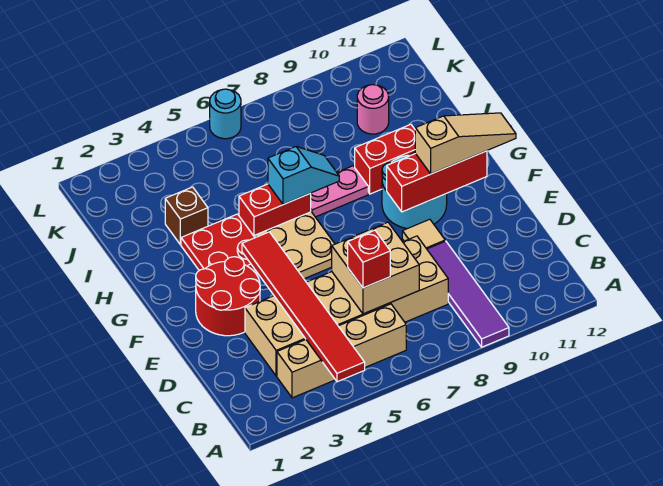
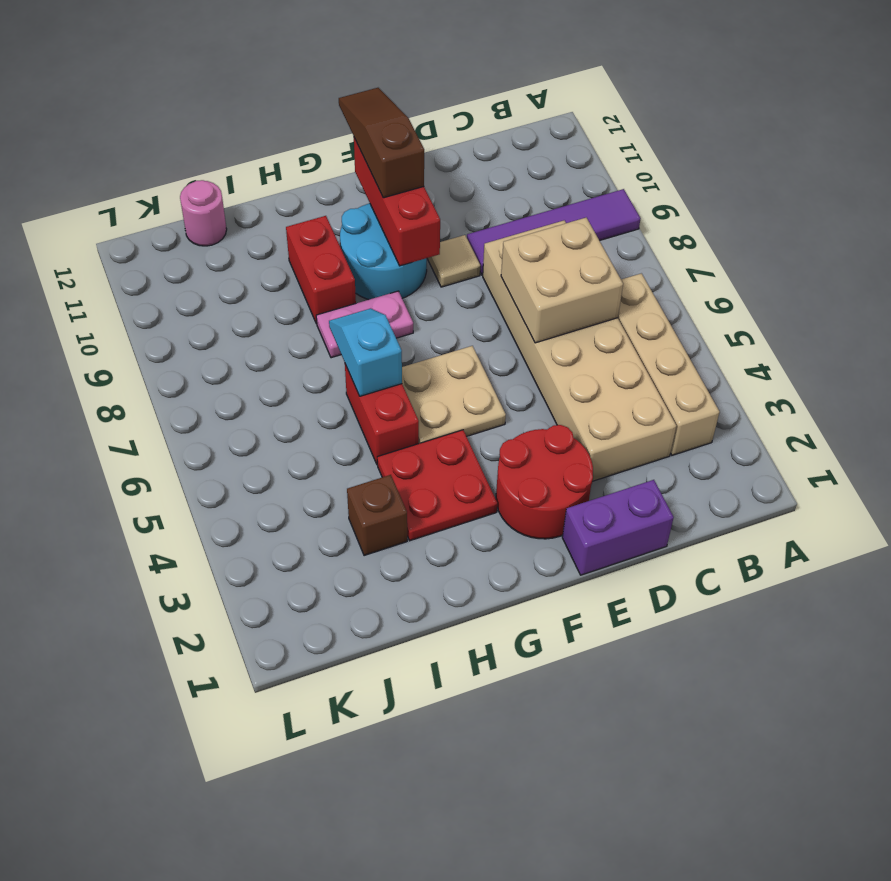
red 1x6 tile [242,232,365,382] -> none
red 1x1 brick [348,230,390,288] -> none
none -> purple 1x2 brick [562,480,674,575]
tan 1x3 slope [415,113,516,174] -> brown 1x3 slope [339,88,424,198]
pink 1x2 plate [310,166,368,217] -> pink 1x2 plate turned to [316,291,413,358]
pink 1x1 round brick [357,85,389,134] -> pink 1x1 round brick moved to [180,180,227,246]
cyan 1x1 round brick [210,89,241,139] -> none

